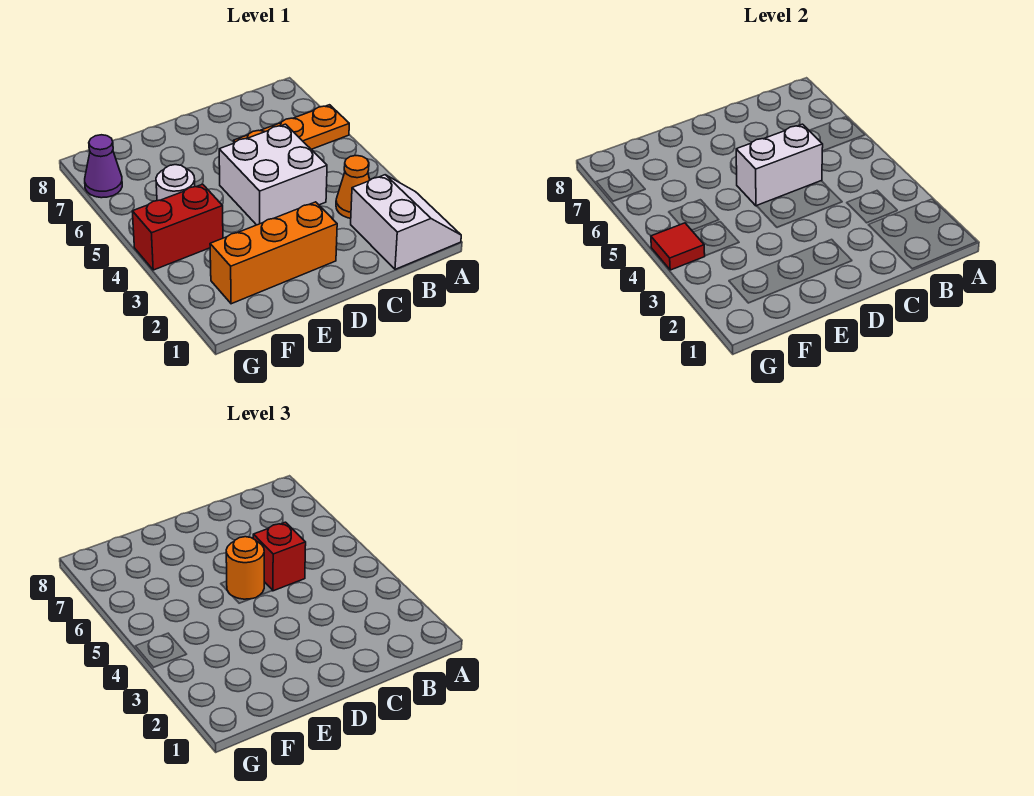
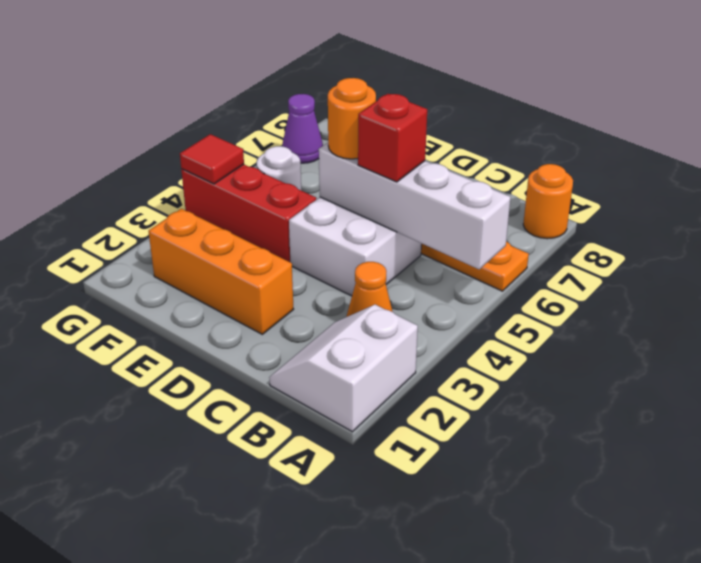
white 2x2 slope [351,175,461,269] -> white 2x2 slope turned to [269,305,418,432]
none -> orange 1x1 round brick [523,164,573,239]
white 1x2 brick [736,124,823,206] -> white 1x4 brick [319,143,511,269]
red 1x2 brick [132,184,223,270] -> red 1x3 brick [181,164,316,262]

